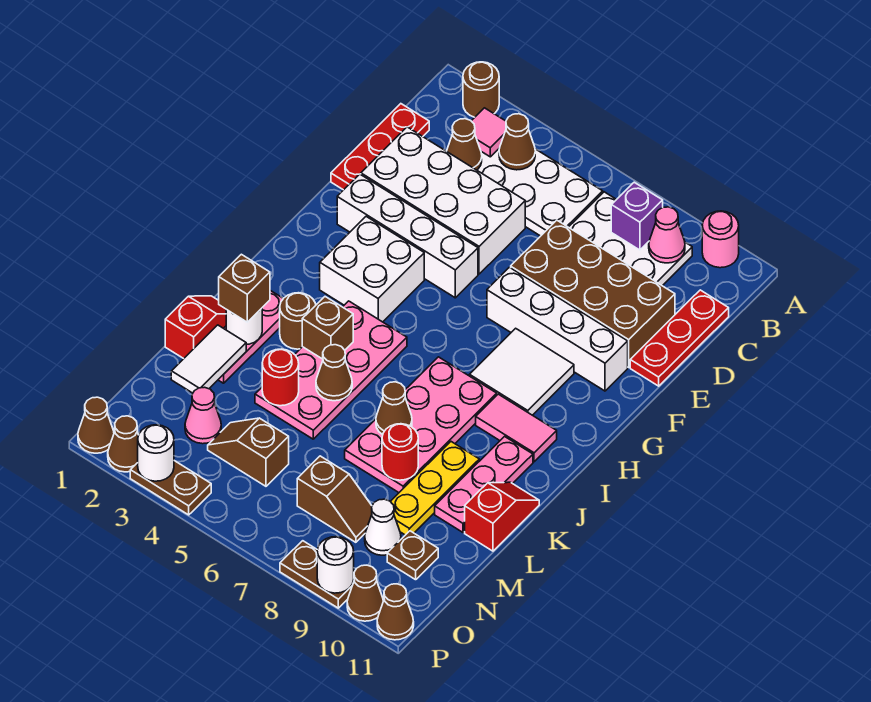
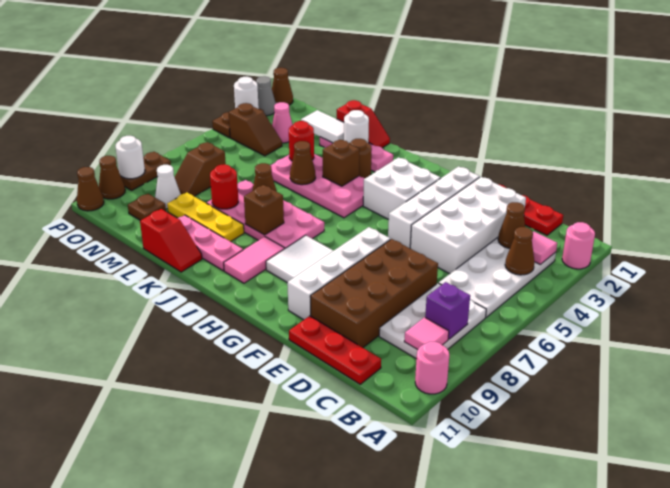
brown 1x1 round brick [463,62,499,117] -> pink 1x1 round brick [562,222,595,269]
pink 1x1 cone [649,207,685,263] -> pink 1x1 tile [404,317,449,350]
brown 1x1 brick [219,254,270,322] -> brown 1x1 brick moved to [244,185,284,235]
brown 1x2 slope [208,418,289,486] -> brown 1x2 slope turned to [228,103,282,156]
brown 1x1 cone [108,416,139,472] -> grey 1x1 cone [256,76,276,116]

